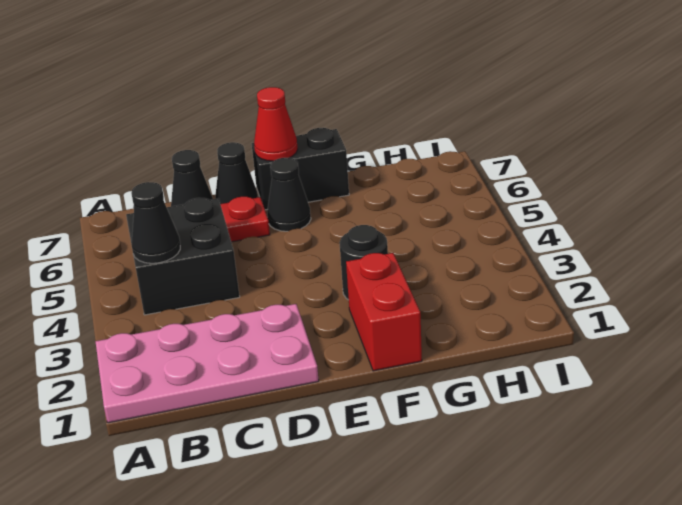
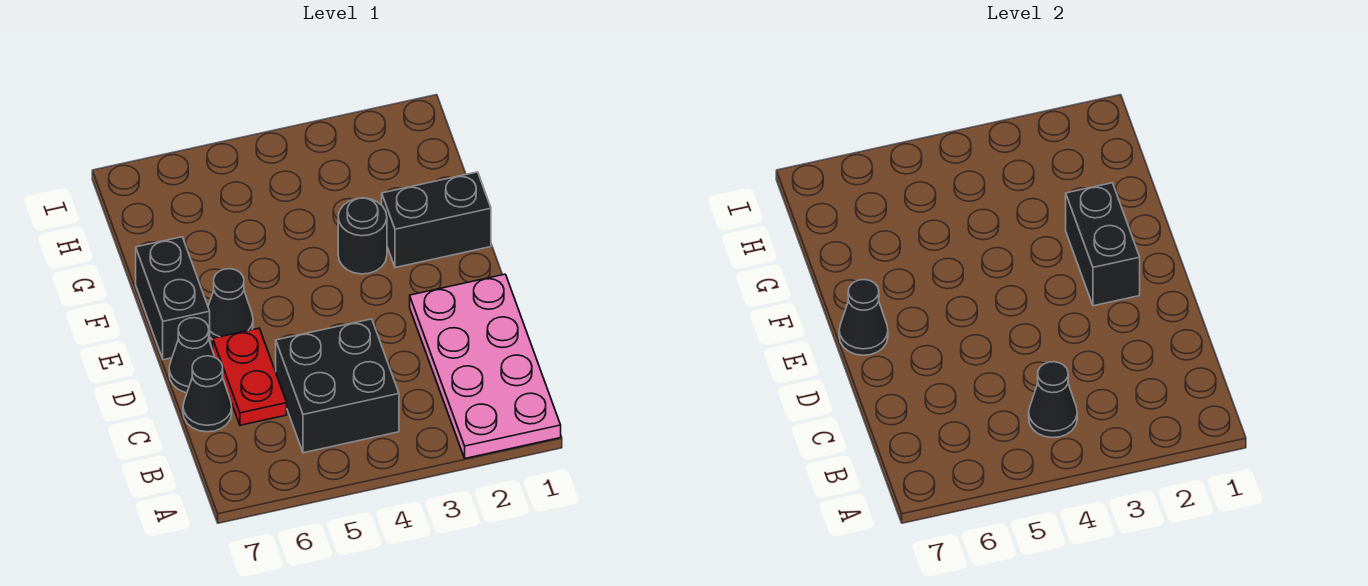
none -> black 1x2 brick [1066,183,1140,306]
red 1x1 cone [254,87,298,161] -> black 1x1 cone [839,280,888,355]
red 1x2 brick [346,253,422,371] -> black 1x2 brick [382,172,491,268]

